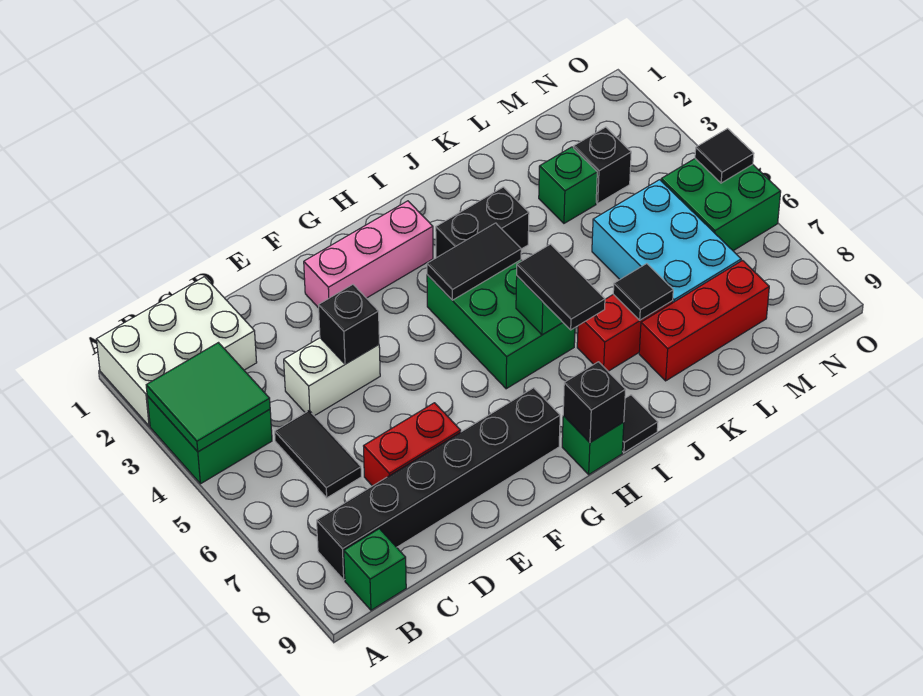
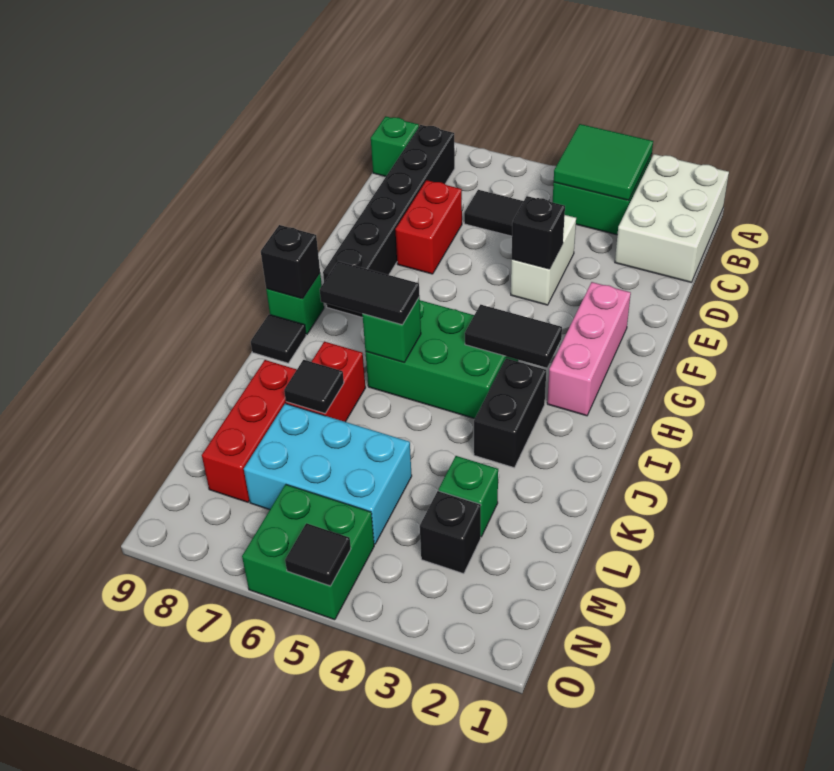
black 1x2 tile [427,223,521,300] -> black 1x2 tile turned to [465,305,562,368]

